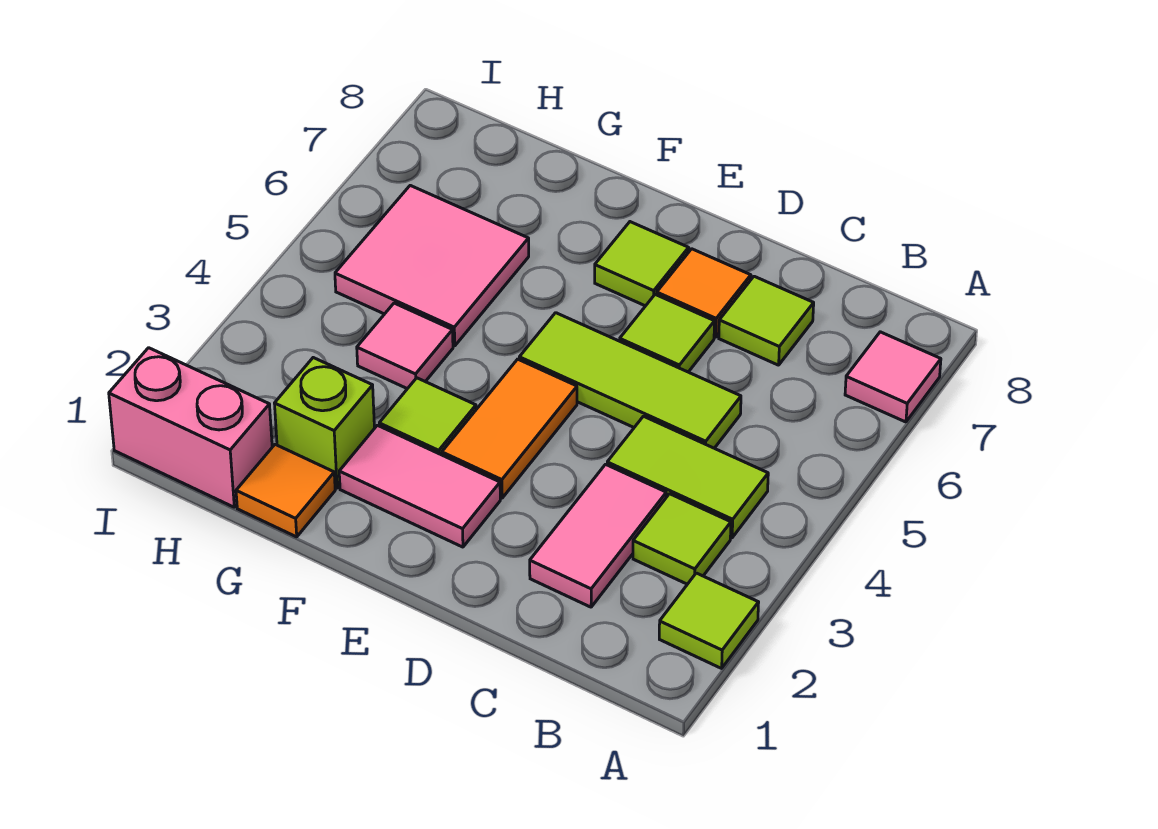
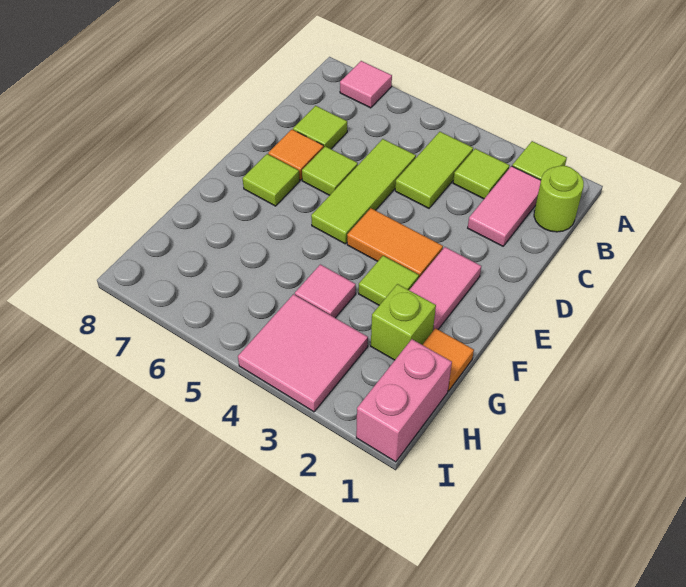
none -> lime 1x1 round brick [534,166,584,232]
pink 1x2 tile [530,464,666,607] -> pink 1x2 tile turned to [468,166,541,246]
pink 2x2 tile [335,185,529,346] -> pink 2x2 tile moved to [238,294,368,412]

